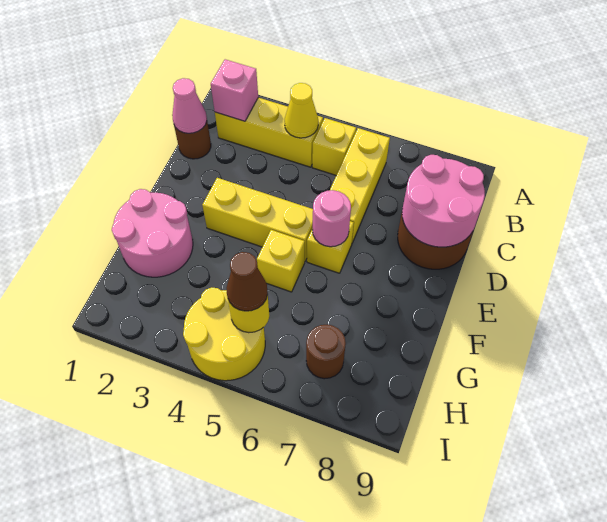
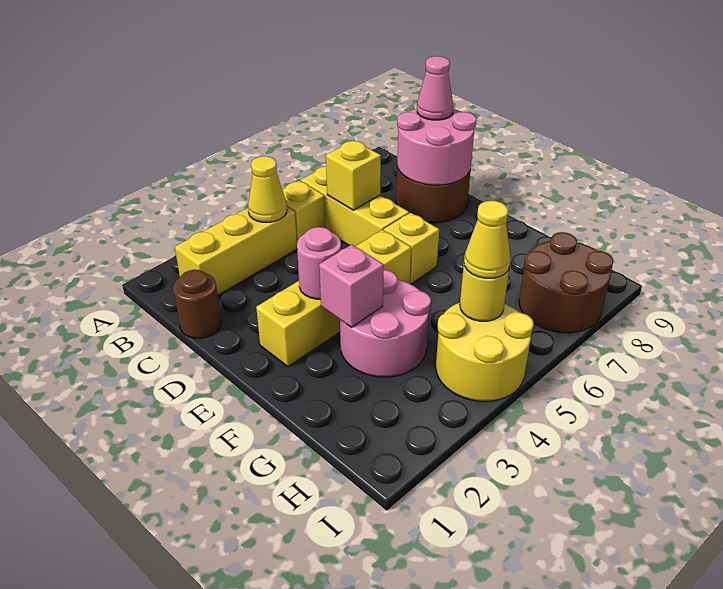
pink 1x1 brick [211,59,258,121] -> pink 1x1 brick moved to [319,245,384,327]
pink 1x1 cone [172,78,207,133] -> pink 1x1 cone moved to [417,56,453,120]
yellow 1x3 brick [202,178,313,261] -> yellow 1x4 brick [256,230,411,367]
pink 1x1 round brick [312,190,351,247] -> pink 1x1 round brick moved to [297,227,341,299]
pink 2x2 round brick [112,189,193,277] -> pink 2x2 round brick moved to [340,270,431,377]
yellow 1x1 brick [257,230,305,292] -> yellow 1x1 brick moved to [326,140,381,210]
brown 1x1 cone [227,252,268,311] -> yellow 1x1 cone [464,201,511,278]
brown 1x1 round brick [306,325,346,379] -> brown 2x2 round brick [519,232,613,333]

